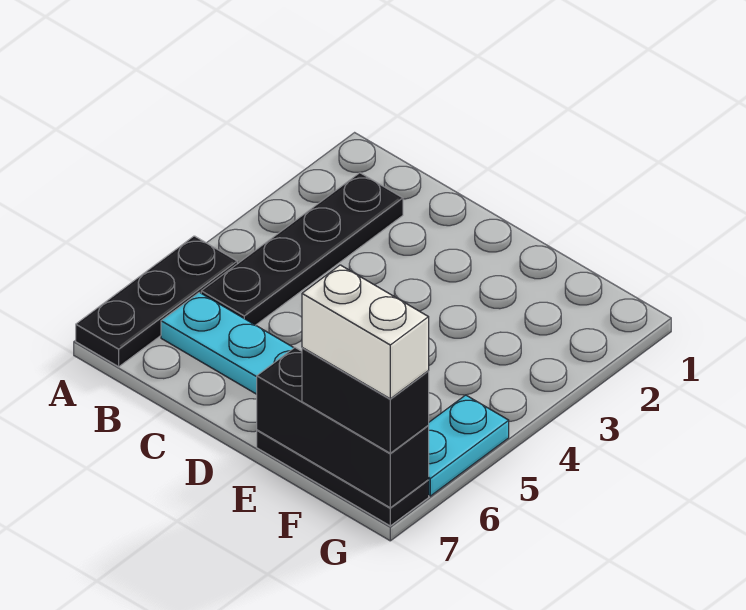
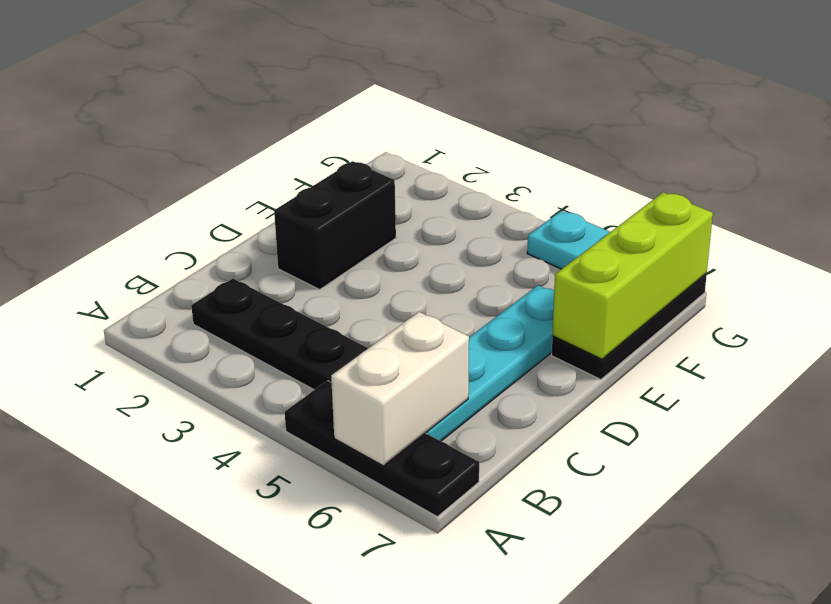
black 1x3 brick [257,348,429,508] -> lime 1x3 brick [553,192,713,359]
black 1x2 brick [302,348,429,453] -> black 1x2 brick moved to [274,161,396,289]
white 1x2 brick [302,265,429,399] -> white 1x2 brick moved to [331,312,469,466]

